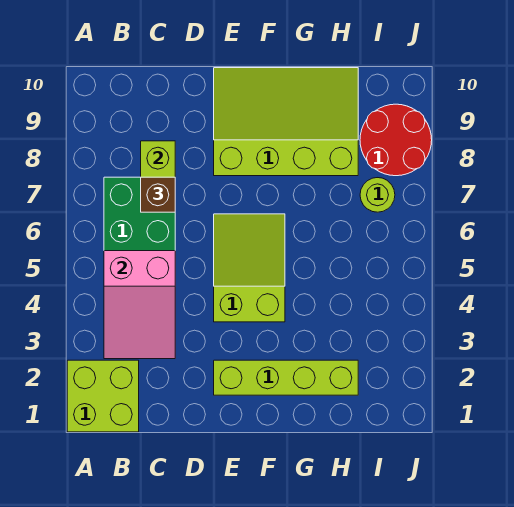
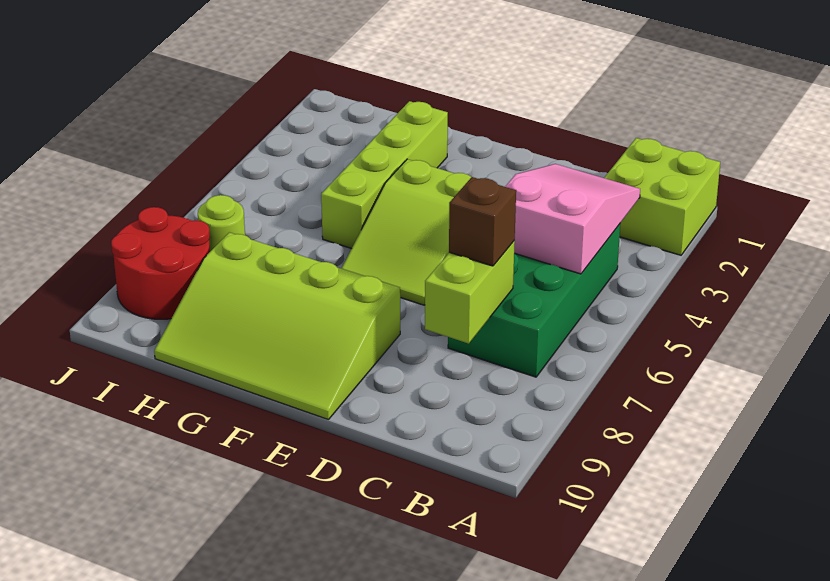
lime 1x4 brick [214,360,358,395] -> lime 1x4 brick turned to [321,101,448,249]

